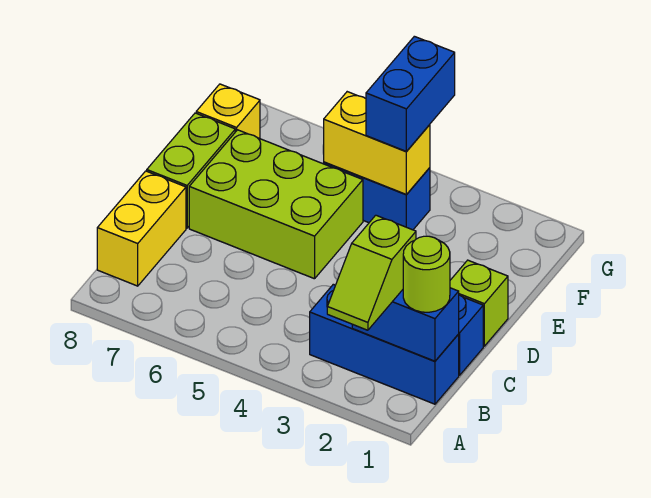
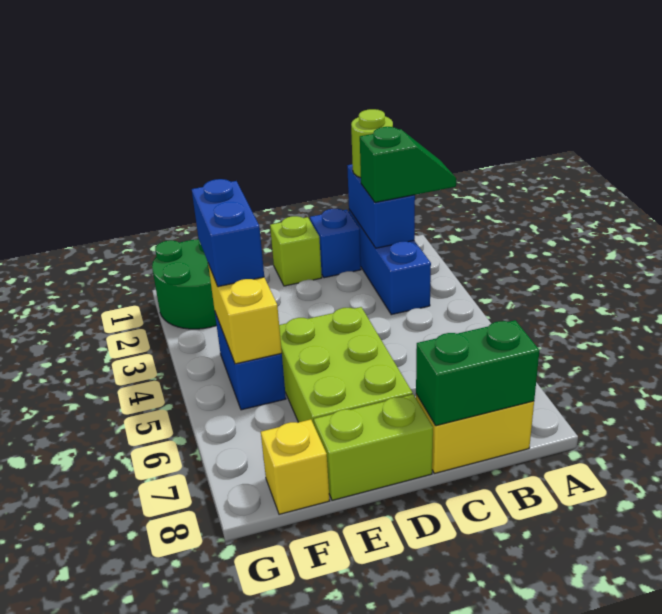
lime 1x2 slope [327,215,416,330] -> green 1x2 slope [360,127,456,203]
none -> green 1x2 brick [416,320,540,426]
none -> green 2x2 round brick [152,239,217,329]
blue 1x2 brick [366,36,455,151] -> blue 1x2 brick turned to [192,179,264,287]

